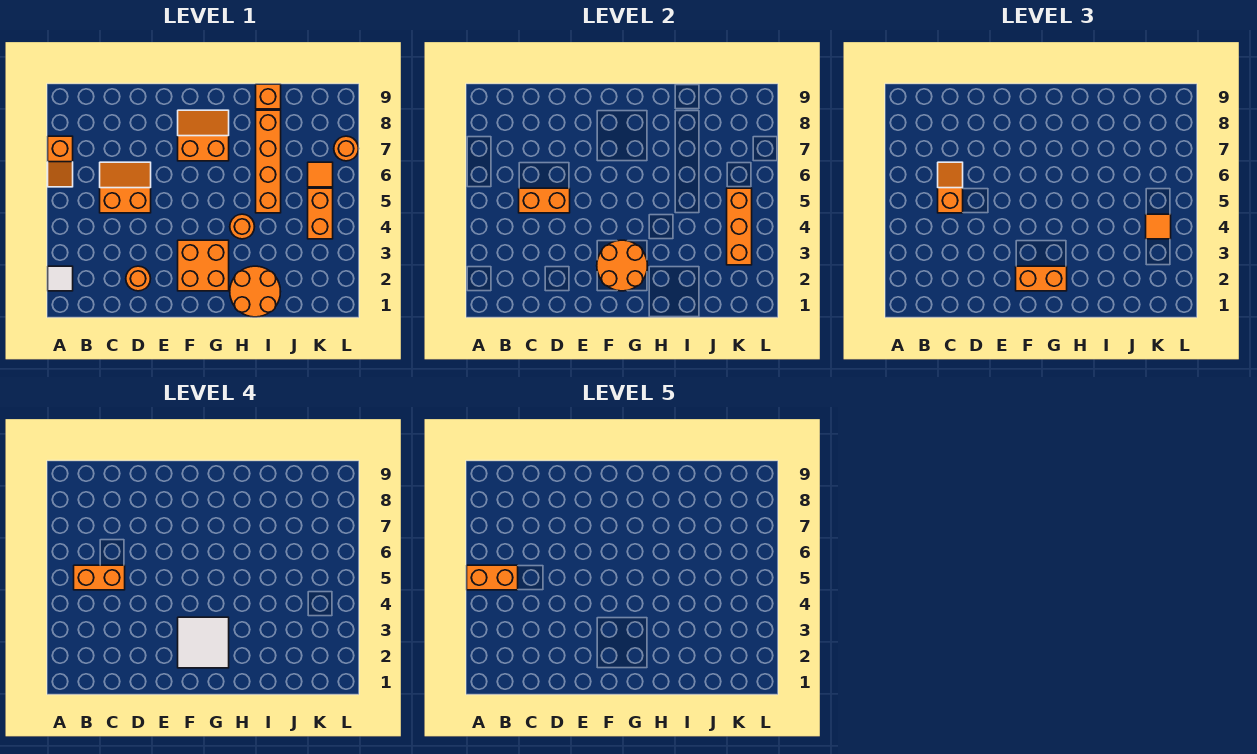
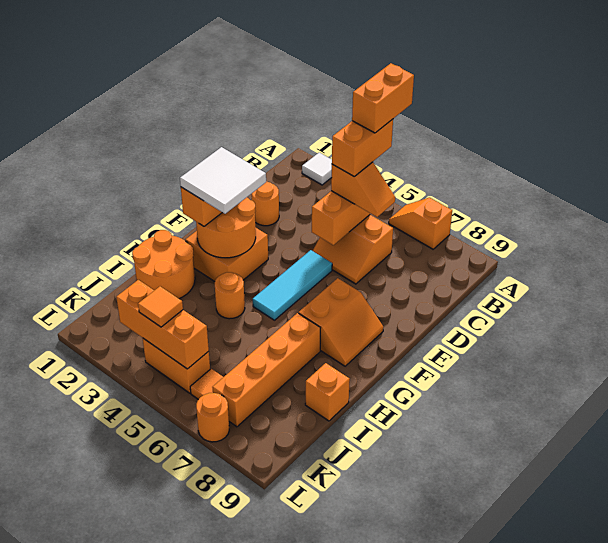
orange 2x2 slope [100,162,151,213] -> orange 2x2 slope turned to [313,215,393,284]
none -> cyan 1x3 tile [253,250,332,320]
orange 1x4 brick [256,110,281,213] -> orange 1x4 brick turned to [212,313,320,427]

